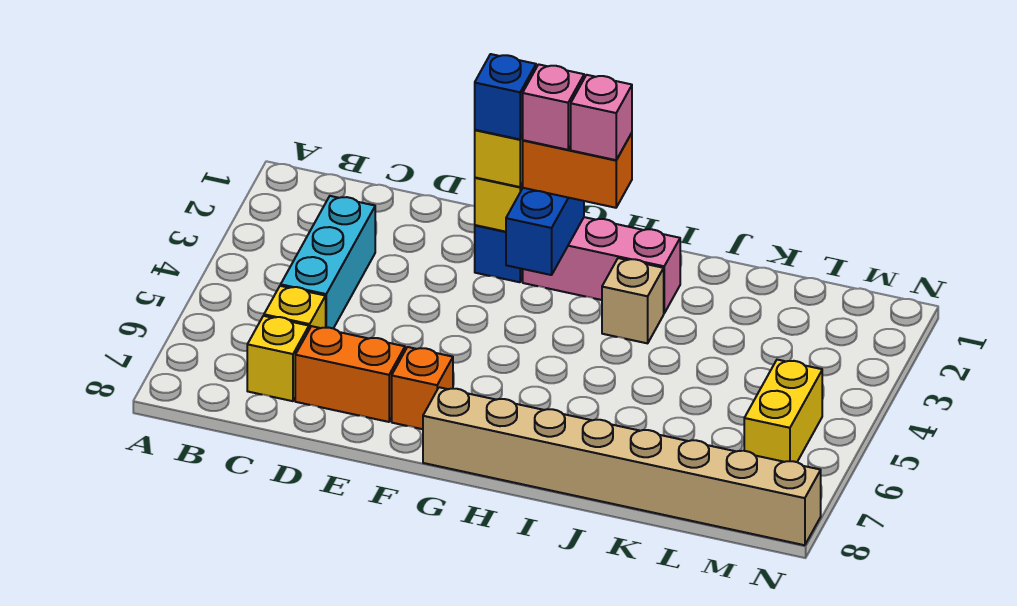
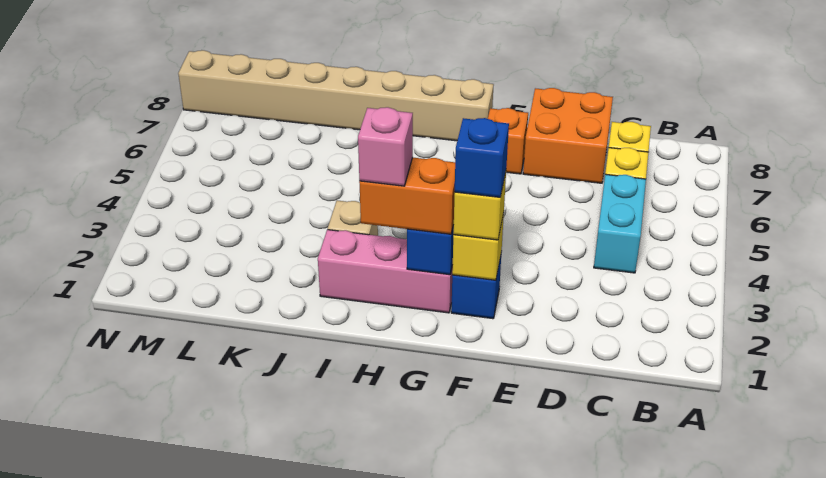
cyan 1x3 brick [281,196,375,328] -> cyan 1x2 brick [594,174,646,273]
orange 1x2 brick [295,326,405,422] -> orange 2x2 brick [523,88,613,183]
pink 1x1 brick [523,64,584,150] -> none
yellow 1x2 brick [744,360,822,462] -> none

